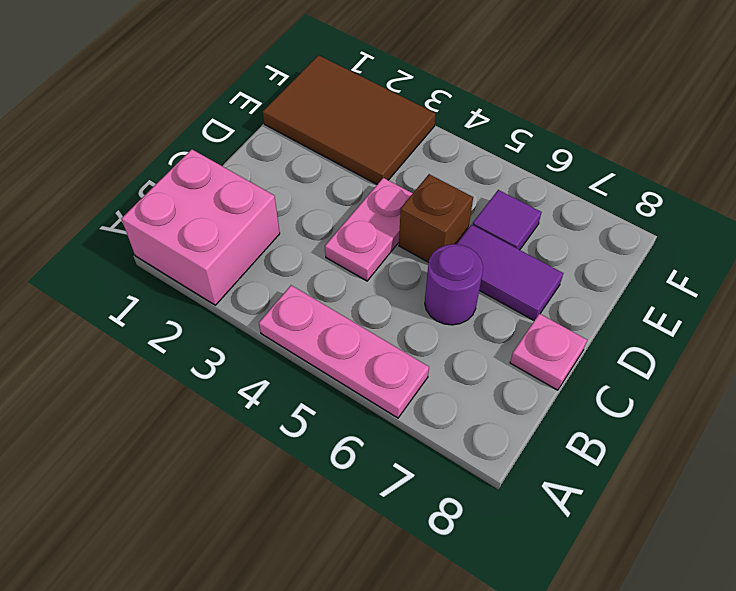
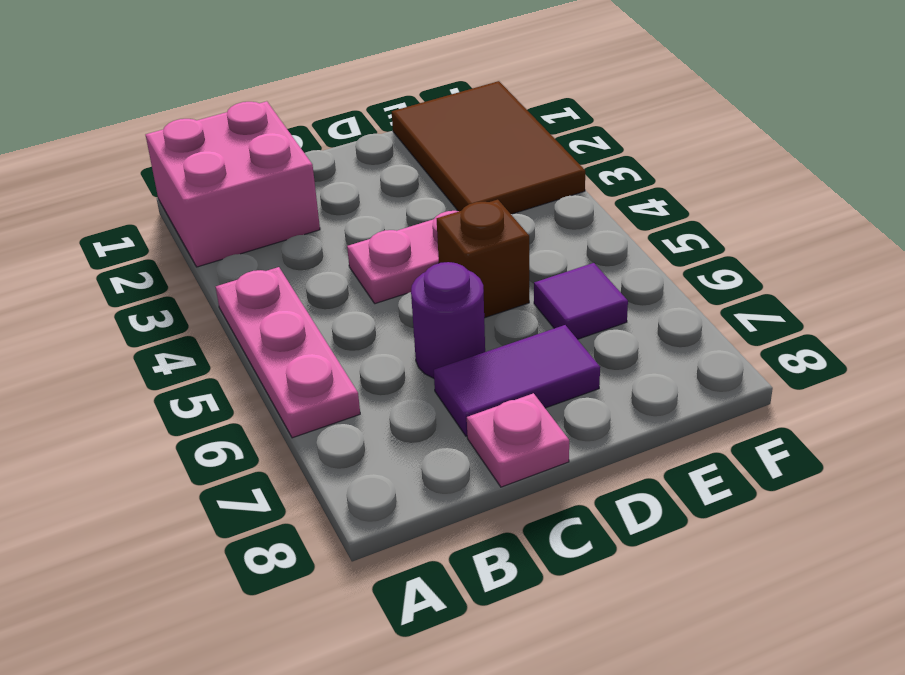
purple 1x2 tile [457,225,563,321] -> purple 1x2 tile turned to [434,325,600,436]

